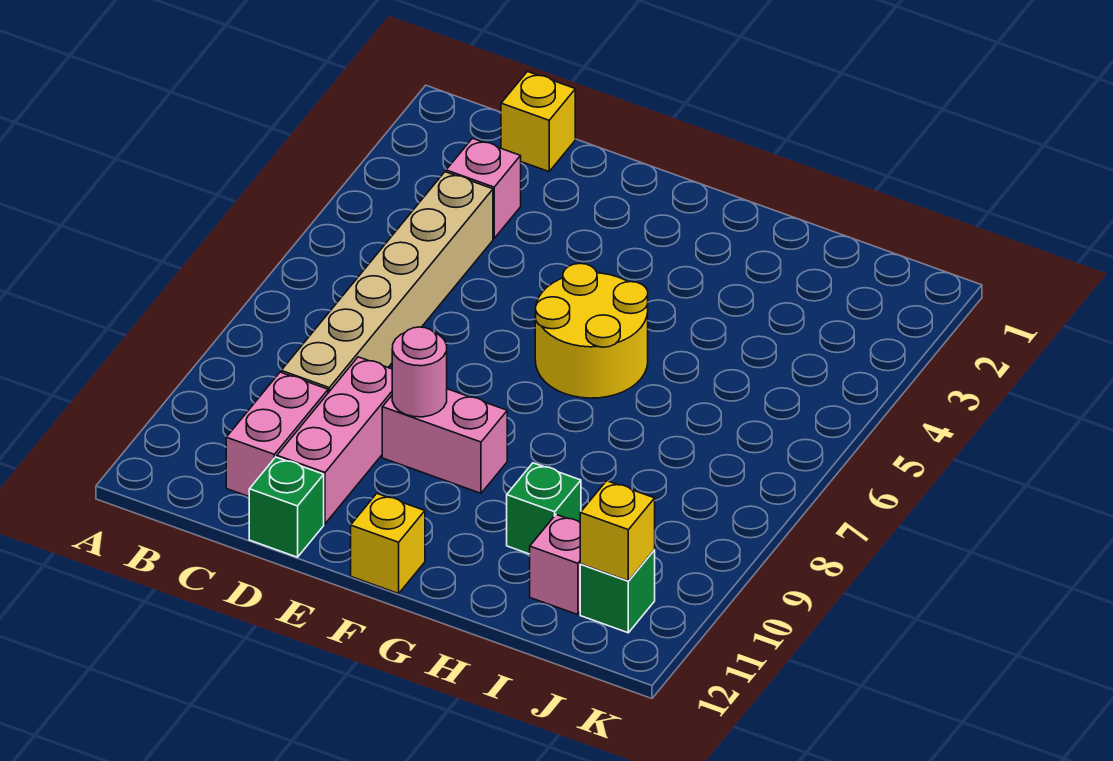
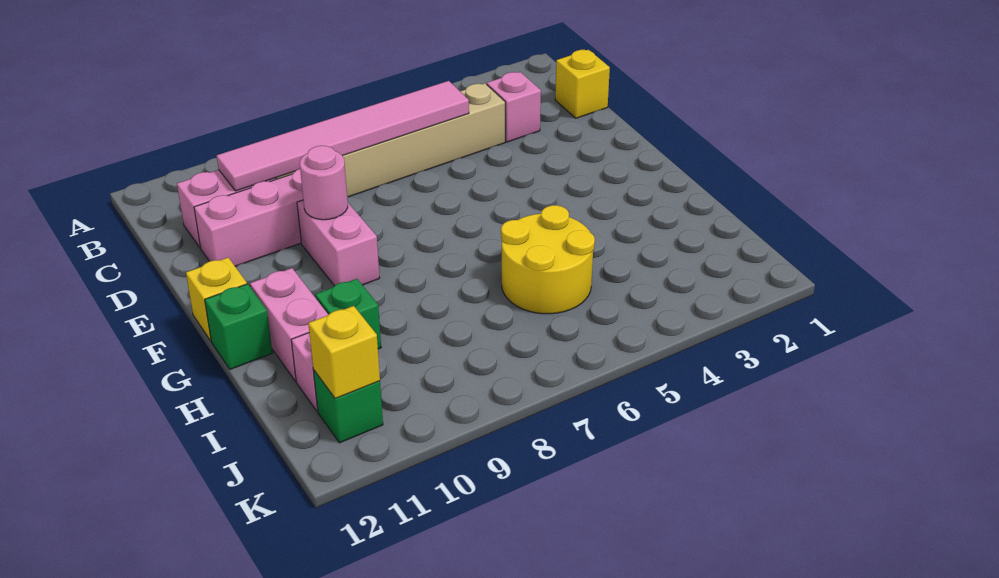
none -> pink 1x6 tile [217,81,469,191]
green 1x1 brick [249,457,324,557] -> green 1x1 brick moved to [205,284,273,369]
yellow 2x2 round brick [535,263,648,398] -> yellow 2x2 round brick moved to [501,205,595,314]
none -> pink 1x2 brick [250,268,328,381]

